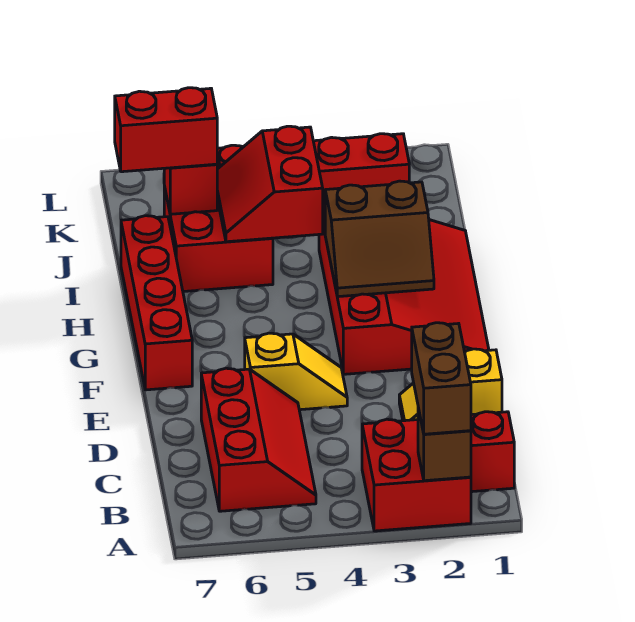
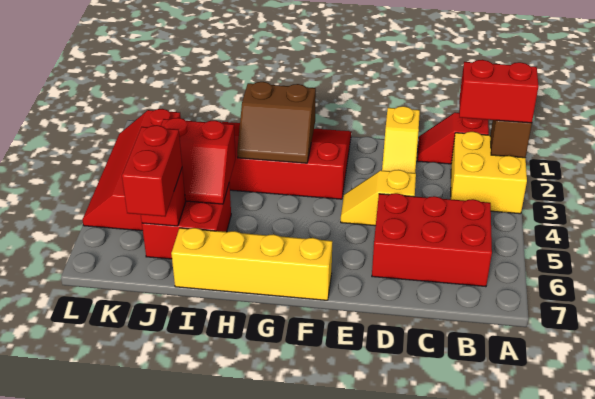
red 2x2 brick [362,419,471,531] -> yellow 2x2 brick [451,132,527,214]
brown 1x2 brick [412,323,471,434] -> red 1x2 brick [459,60,538,123]
red 2x3 slope [201,368,316,511] -> red 2x3 brick [372,193,492,287]
yellow 1x2 slope [245,333,347,410] -> yellow 1x2 slope turned to [341,170,416,226]
red 1x4 brick [121,216,192,390] -> yellow 1x4 brick [171,228,332,300]
brown 2x2 slope [325,181,434,297] -> brown 2x2 slope turned to [237,82,316,163]

